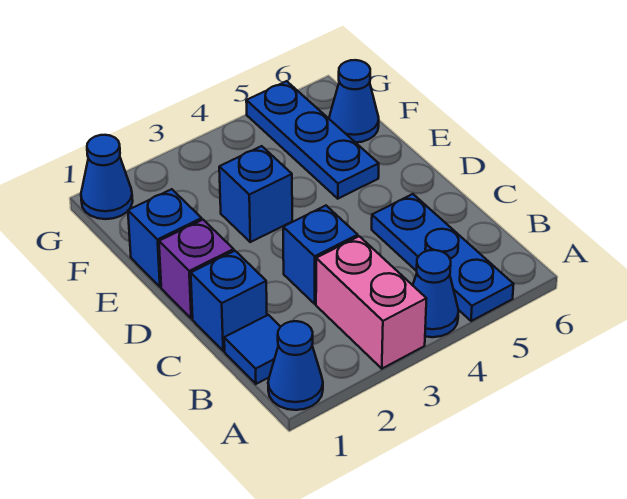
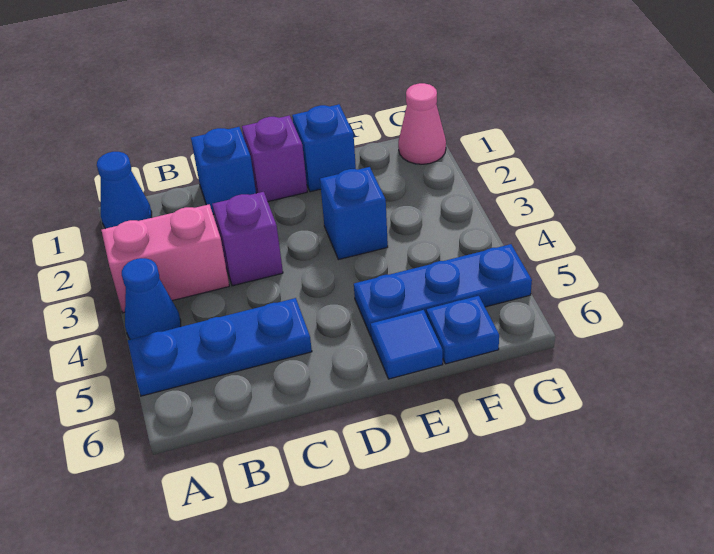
blue 1x1 tile [224,315,280,384] -> blue 1x1 tile moved to [371,310,443,379]
blue 1x1 brick [283,206,358,304] -> purple 1x1 brick [212,192,283,286]
blue 1x1 cone [329,60,379,143] -> blue 1x1 plate [426,296,499,364]
blue 1x1 cone [81,135,133,219] -> pink 1x1 cone [398,83,446,164]

